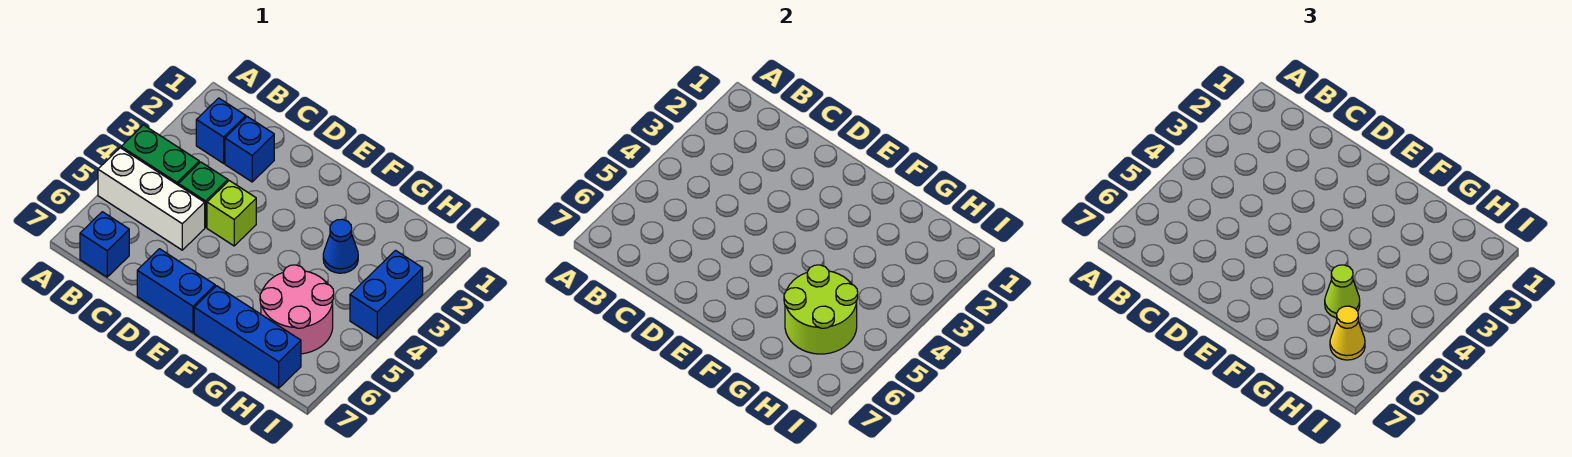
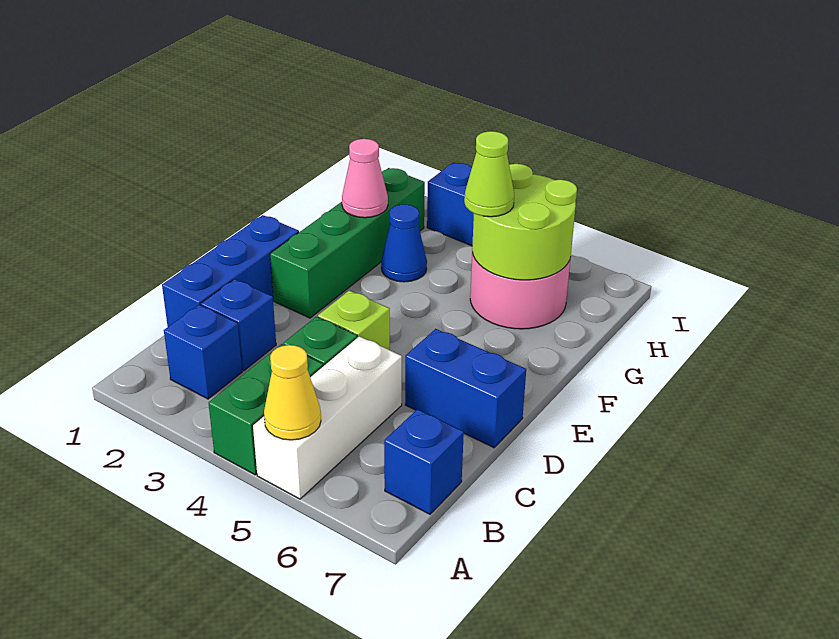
blue 1x2 brick [137,249,215,333] -> blue 1x2 brick turned to [405,329,526,448]
none -> green 1x4 brick [270,168,425,318]
blue 1x3 brick [194,286,301,388] -> blue 1x3 brick moved to [162,215,299,327]
none -> pink 1x1 cone [342,139,388,218]
yellow 1x1 cone [1330,306,1365,360] -> yellow 1x1 cone moved to [264,345,321,440]

